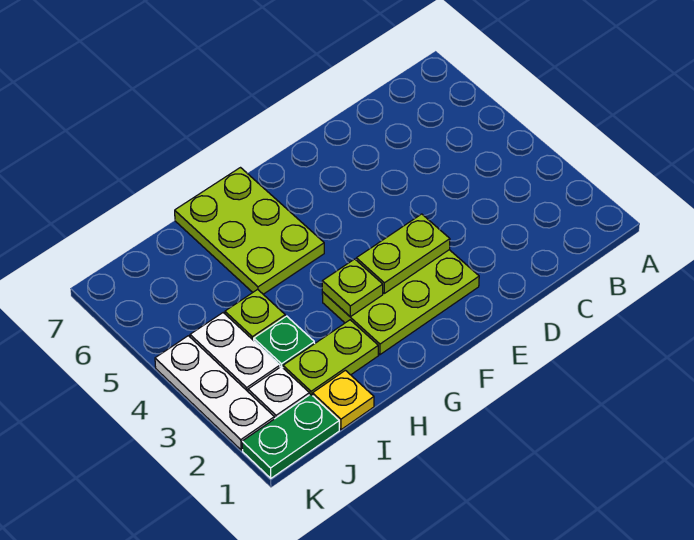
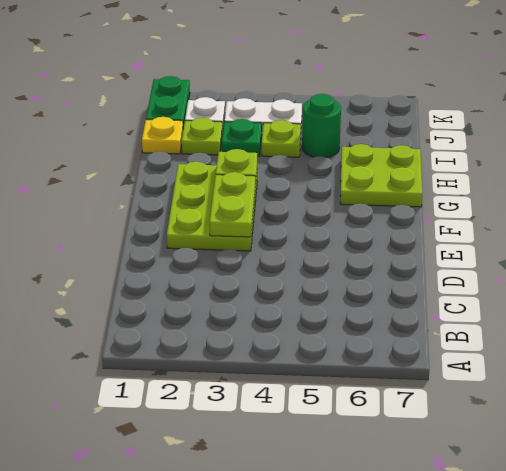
lime 2x3 plate [175,168,324,294] -> lime 2x2 plate [340,144,422,207]
lime 1x2 plate [283,320,378,396] -> lime 1x1 plate [182,118,222,155]
none -> green 1x1 round brick [302,94,341,157]
white 1x3 plate [155,336,274,450] -> none

